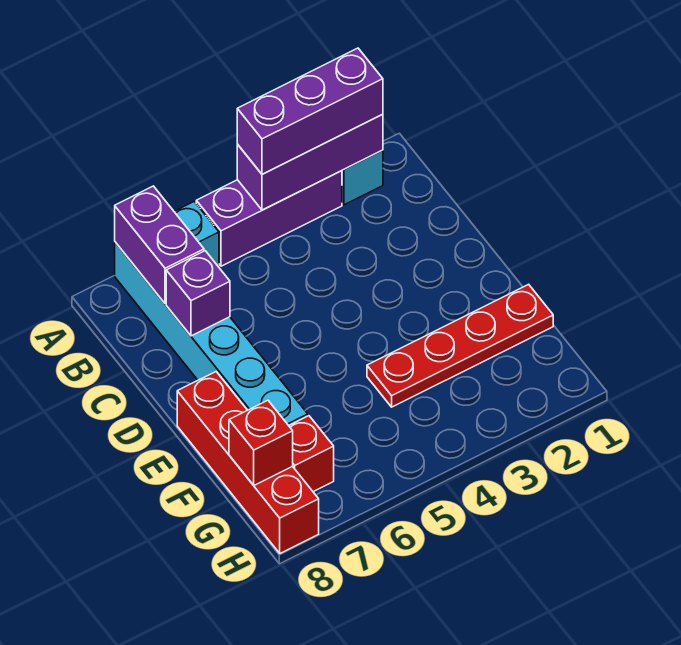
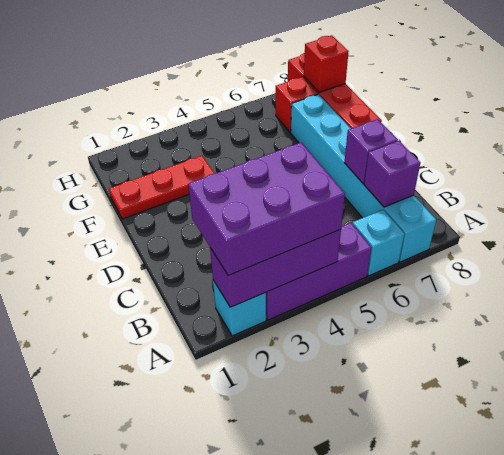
purple 1x3 brick [237,48,383,174] -> purple 2x3 brick [188,143,345,276]
purple 1x2 brick [115,186,204,304] -> purple 1x1 brick [364,141,420,207]
red 1x4 plate [367,284,553,407] -> red 1x3 plate [109,156,215,219]

